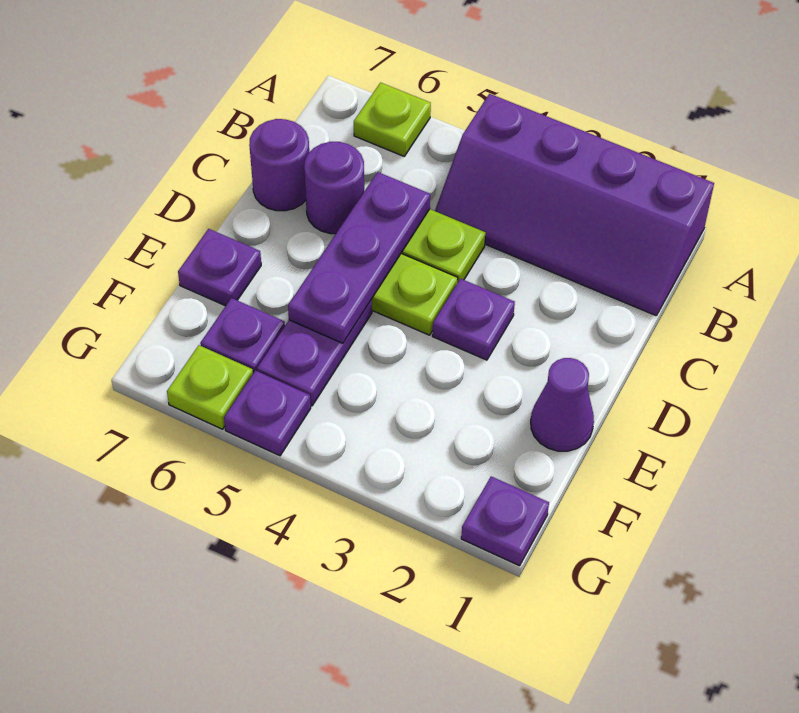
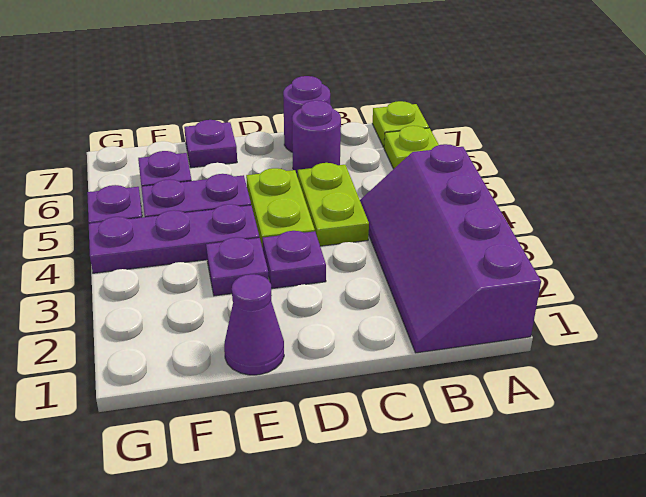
purple 1x3 plate [288,172,430,343] -> purple 1x3 plate moved to [89,204,259,273]
purple 1x1 plate [461,476,549,566] -> purple 1x1 plate moved to [206,237,269,296]
lime 1x1 plate [167,345,253,429] -> lime 1x1 plate moved to [372,101,429,147]

